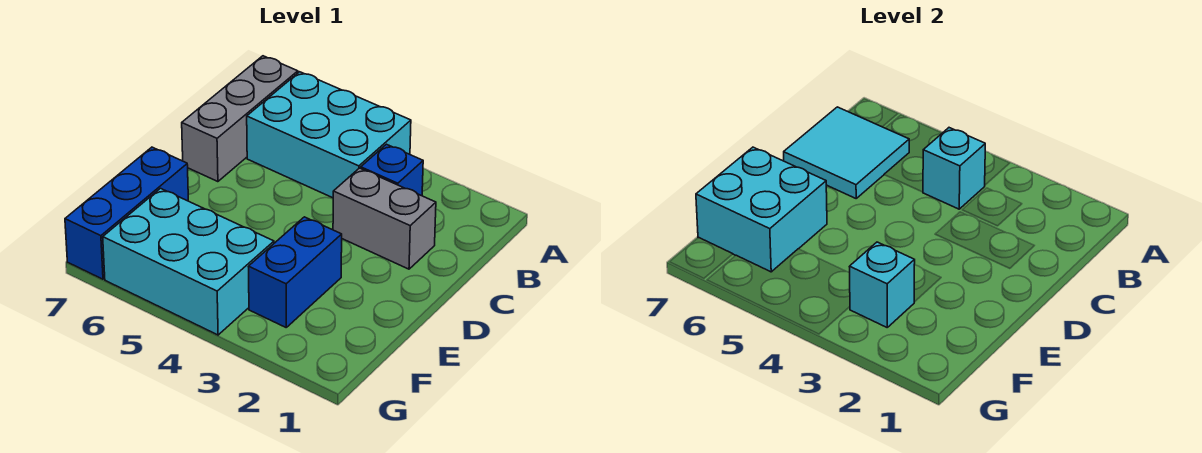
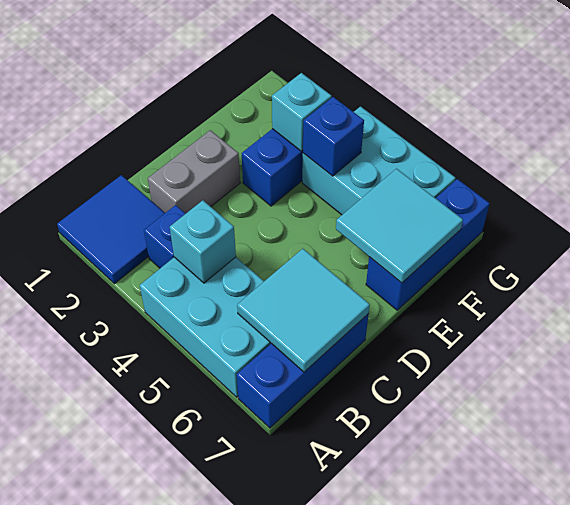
none -> blue 2x2 tile [57,175,165,284]
grey 1x3 brick [182,56,298,182] -> blue 1x3 brick [237,314,369,428]
grey 1x2 brick [333,168,436,269] -> grey 1x2 brick turned to [148,130,240,213]
cyan 2x2 brick [696,147,827,272] -> cyan 2x2 tile [336,169,463,283]
none -> blue 1x1 brick [303,97,364,176]

